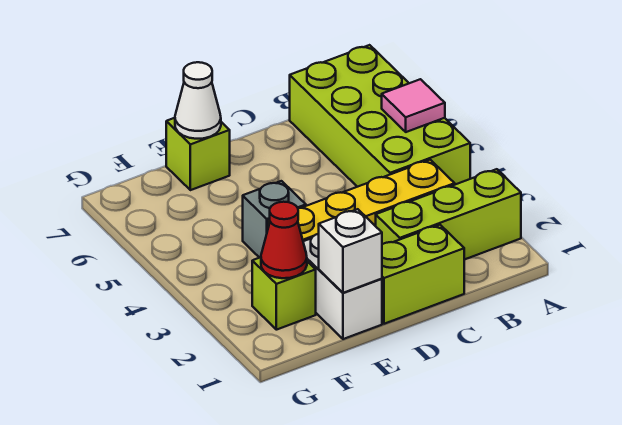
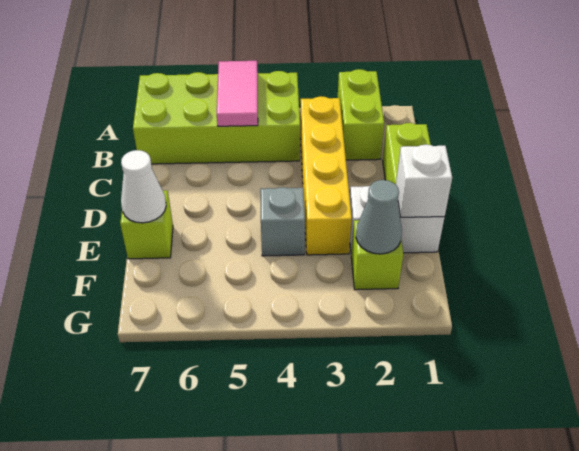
lime 1x3 brick [376,169,521,260] -> lime 1x2 brick [338,69,384,160]
pink 1x1 tile [382,79,445,132] -> pink 1x2 tile [217,61,258,126]
red 1x1 cone [261,202,307,278] -> grey 1x1 cone [356,180,402,254]

